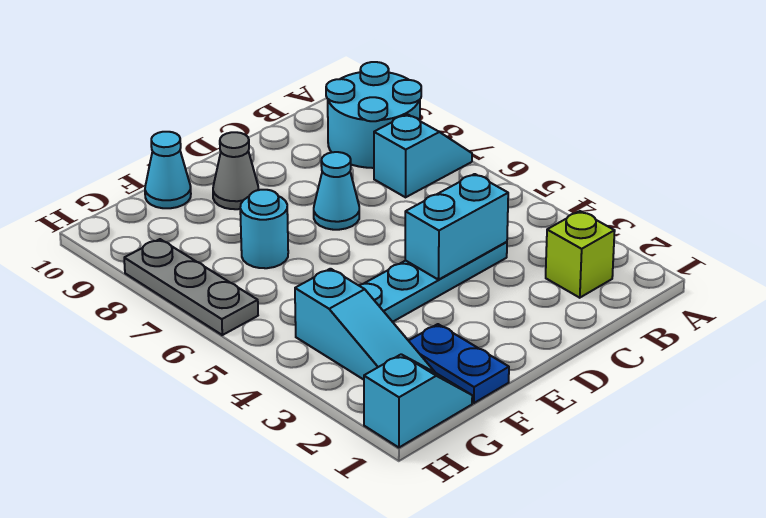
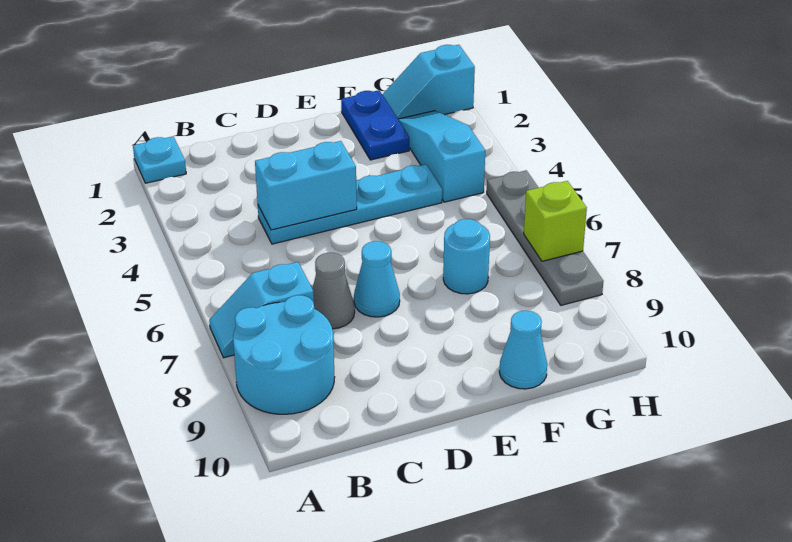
none -> cyan 1x1 plate [133,136,186,183]
lime 1x1 brick [546,211,615,298] -> lime 1x1 brick moved to [524,181,587,261]
grey 1x1 cone [213,132,258,209] -> grey 1x1 cone moved to [313,253,355,329]
grey 1x3 plate [124,239,258,335] -> grey 1x4 plate [487,170,603,305]

